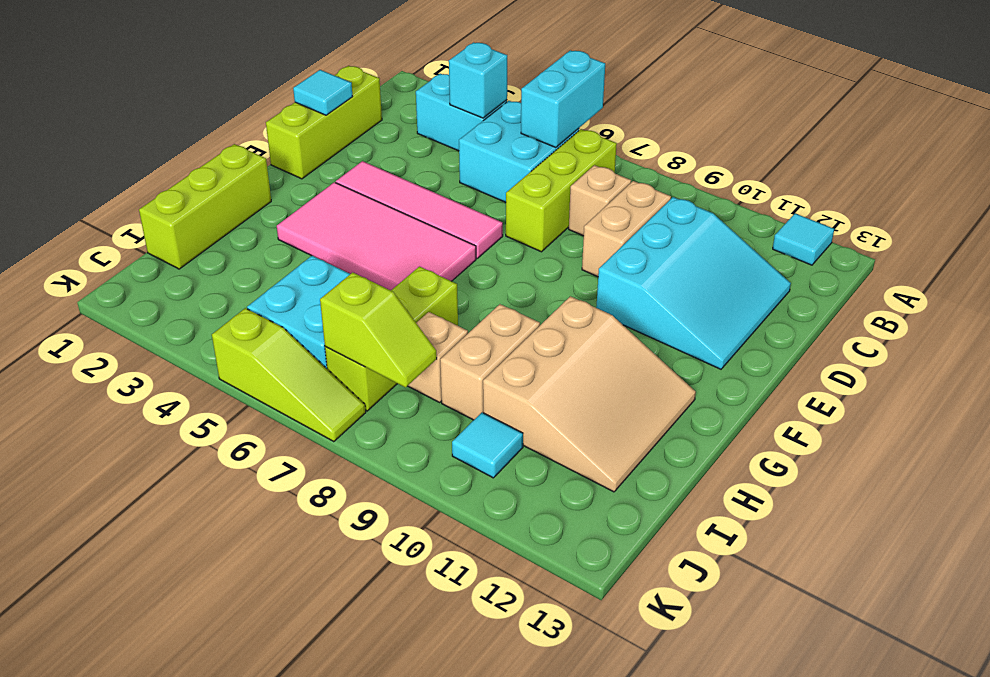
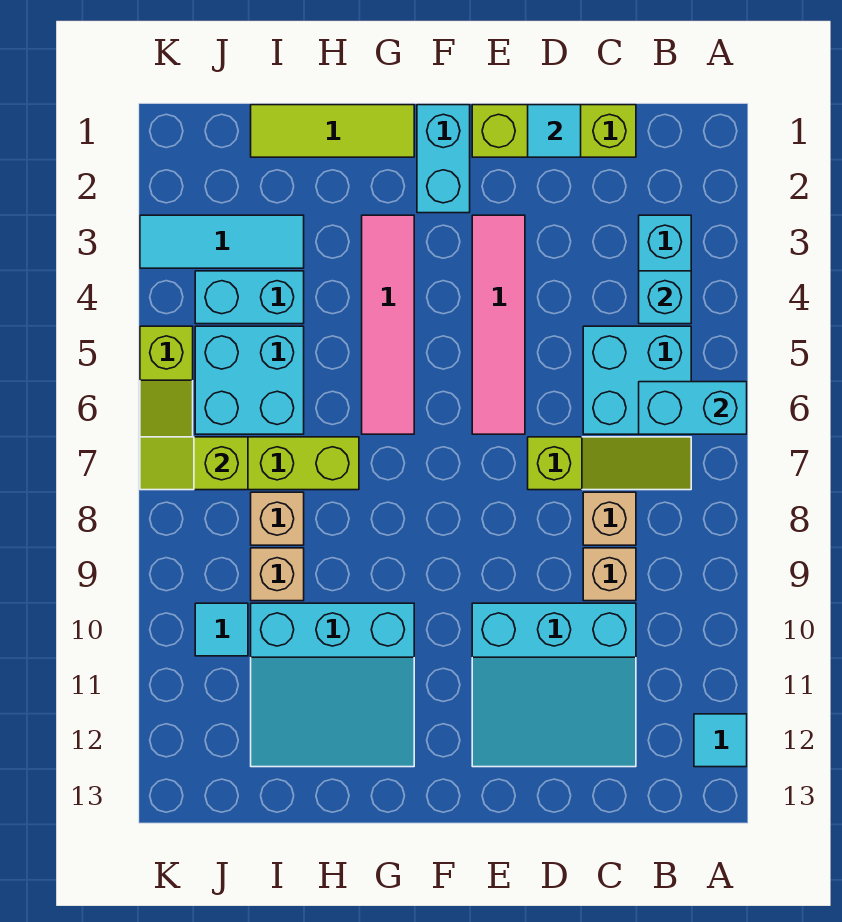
lime 1x3 brick [506,129,617,252] -> lime 1x3 slope [528,437,691,490]
tan 1x2 brick [582,181,671,277] -> tan 1x1 brick [583,548,636,601]
none -> cyan 1x2 brick [417,105,470,213]
pink 2x4 tile [277,182,476,290] -> pink 1x4 tile [362,215,414,434]
lime 1x3 brick [139,144,271,269] -> lime 1x3 tile [251,105,414,157]
tan 3x3 slope [483,296,696,492] -> cyan 3x3 slope [251,603,414,767]
tan 1x2 brick [440,304,540,420] -> tan 1x1 brick [251,548,304,601]
none -> cyan 1x3 tile [140,215,304,268]
none -> cyan 1x2 brick [195,271,304,324]
lime 1x2 slope [320,272,437,387] -> lime 1x2 slope turned to [140,437,248,490]

